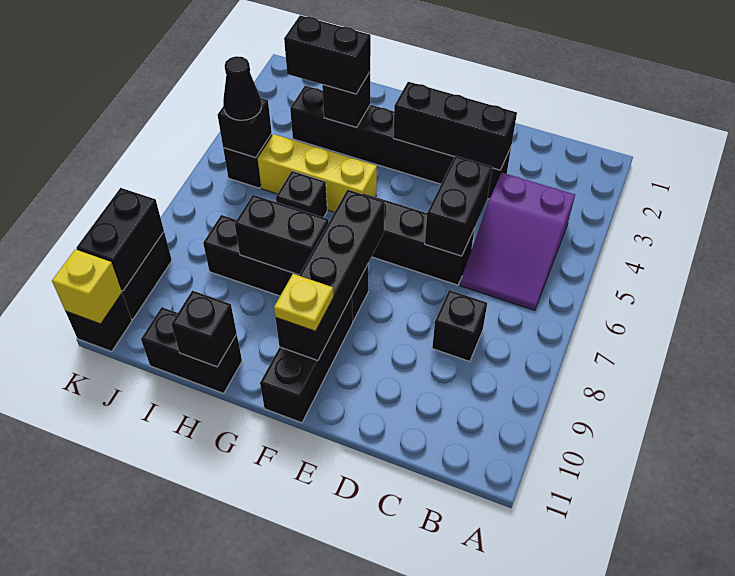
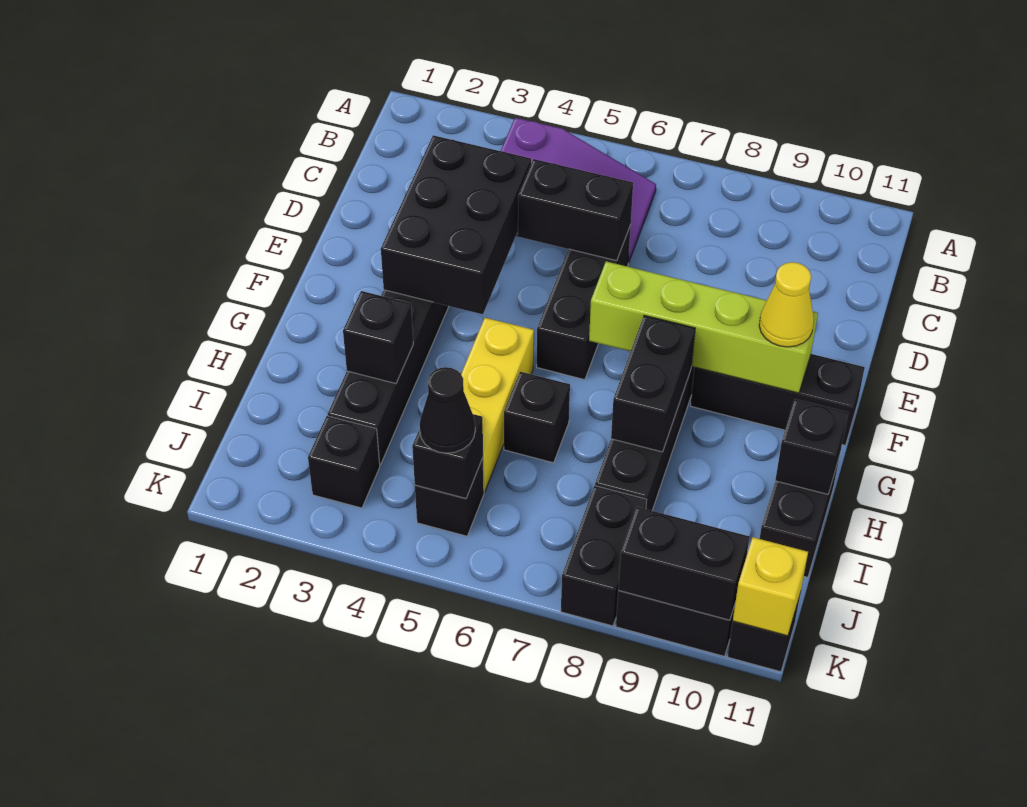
black 1x1 brick [432,290,487,361] -> black 1x1 brick moved to [308,416,380,508]
black 1x3 brick [393,82,517,170] -> black 2x3 brick [381,135,531,314]
black 1x4 brick [276,190,385,361] -> lime 1x4 brick [589,261,818,393]
yellow 1x1 plate [274,274,333,331] -> yellow 1x1 cone [759,262,814,347]
black 1x2 brick [284,15,371,94] -> black 1x2 brick moved to [561,486,647,626]

